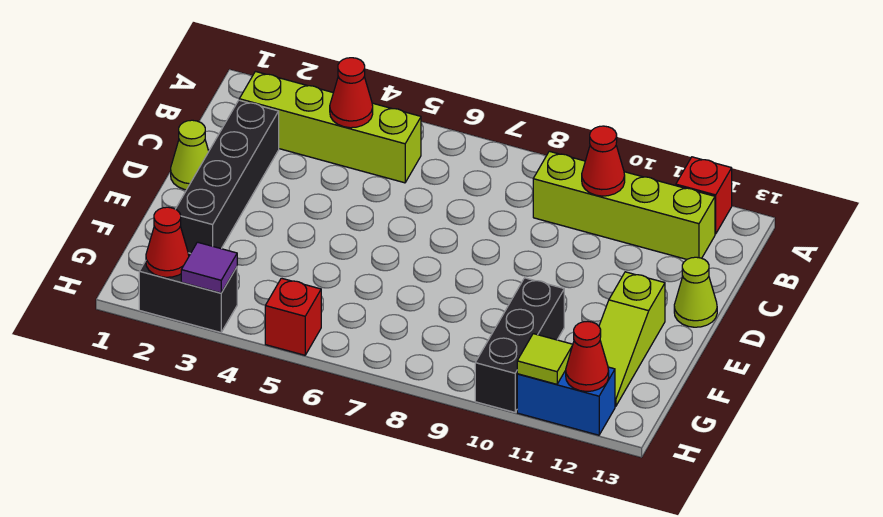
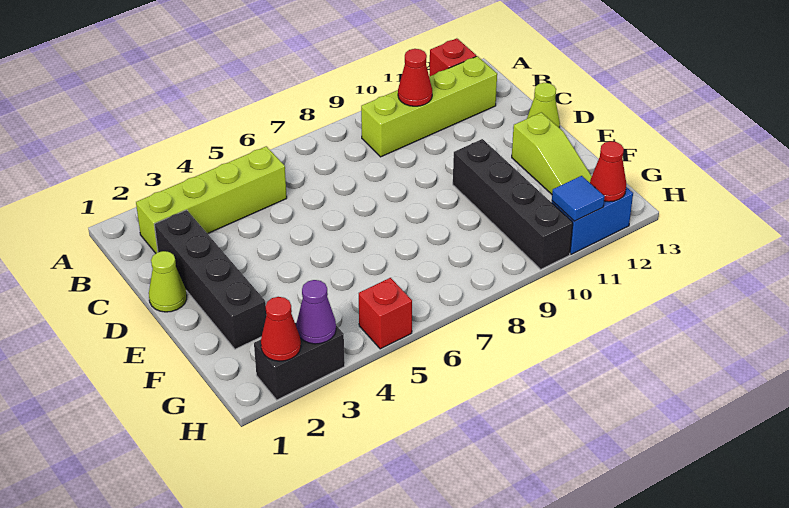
red 1x1 cone [330,58,373,128] -> none
black 1x3 brick [475,278,564,412] -> black 1x4 brick [453,139,573,269]
purple 1x1 tile [181,242,237,293] -> purple 1x1 cone [296,280,336,344]
lime 1x1 tile [517,334,573,384] -> blue 1x1 tile [552,176,605,221]

